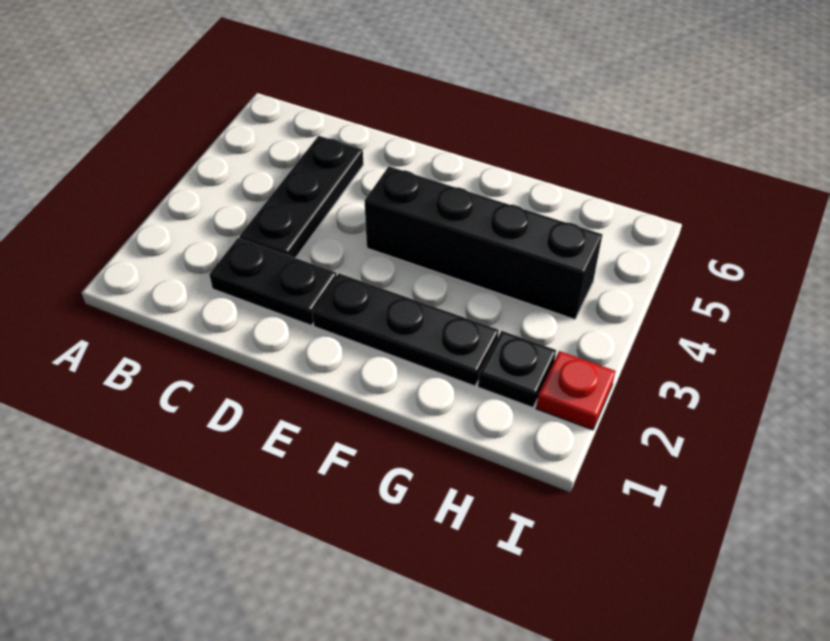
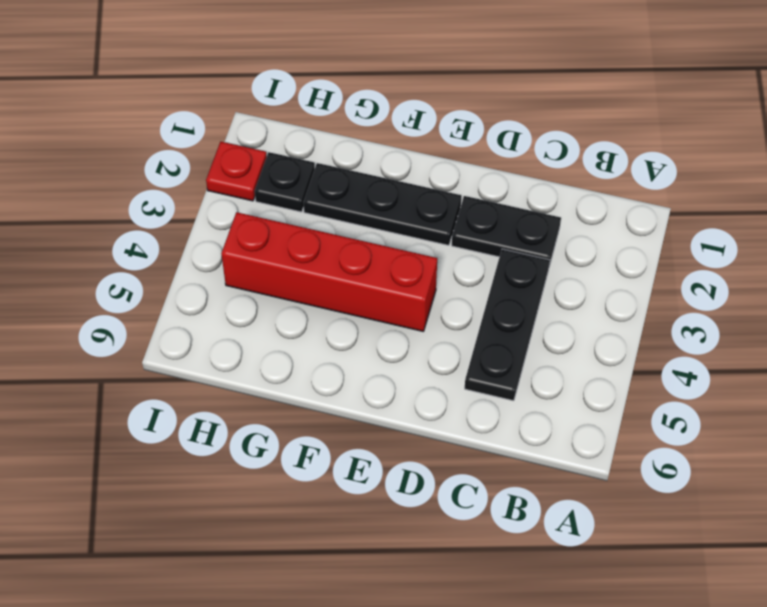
black 1x4 brick [365,167,602,319] -> red 1x4 brick [221,212,437,331]

